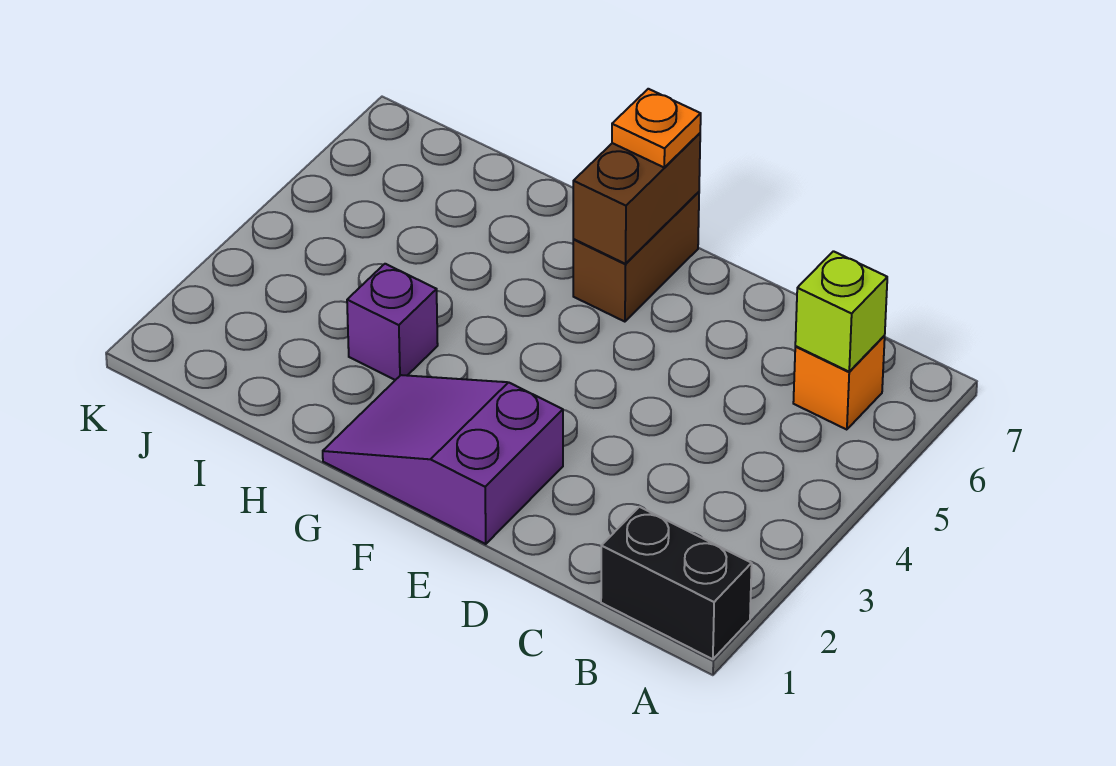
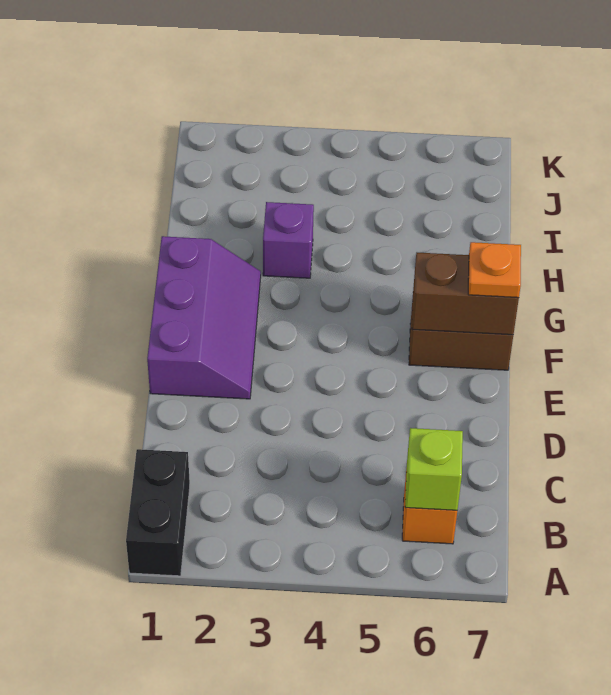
purple 2x3 slope [323,375,563,544] -> purple 2x3 slope turned to [147,236,261,399]

